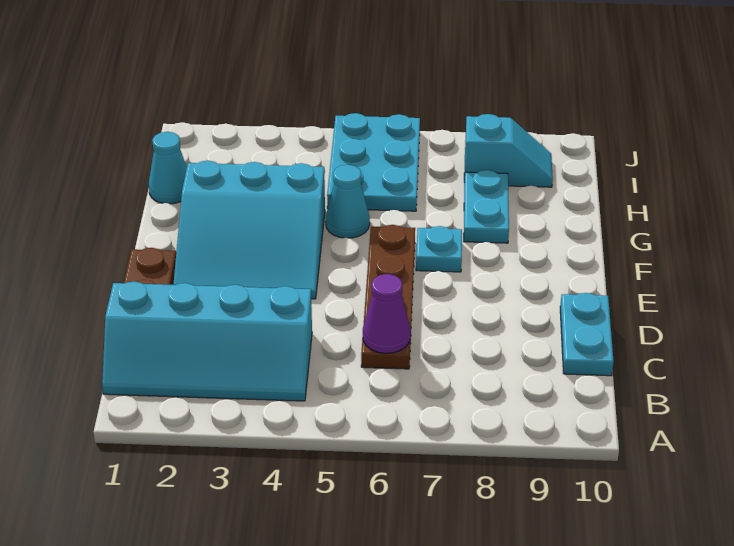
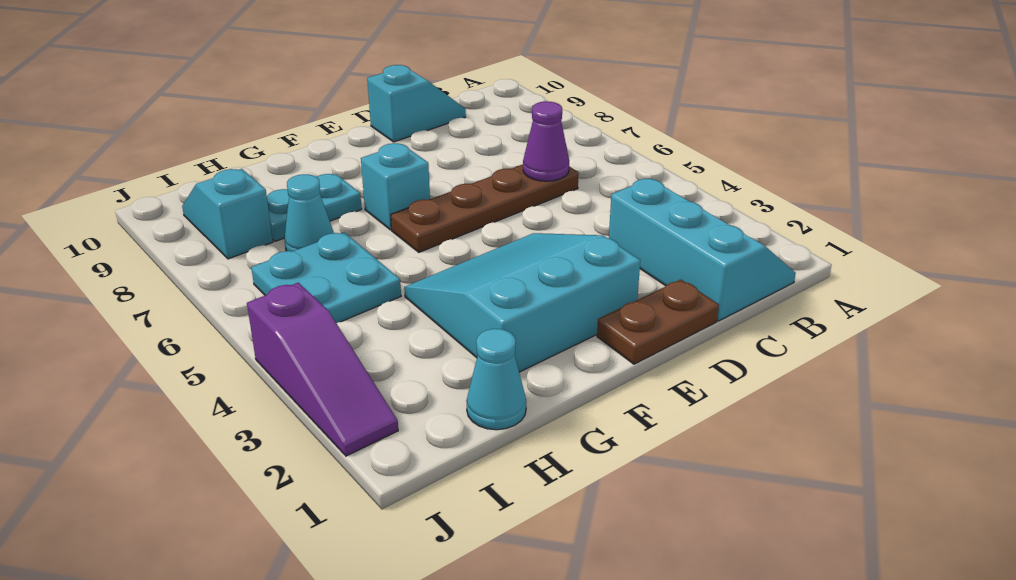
cyan 2x4 slope [102,281,312,401] -> cyan 2x3 slope [609,179,796,321]
cyan 1x2 plate [560,293,614,376] -> cyan 1x2 slope [367,65,466,142]
cyan 3x3 slope [173,161,325,299] -> cyan 3x3 slope turned to [404,233,640,372]
cyan 1x1 plate [416,226,462,272] -> cyan 1x1 brick [361,143,430,230]
cyan 1x1 cone [326,165,370,238] -> cyan 1x1 cone moved to [284,174,334,251]
cyan 2x3 plate [327,113,420,211] -> cyan 2x2 plate [251,232,401,323]
none -> purple 1x3 slope [247,283,398,456]

